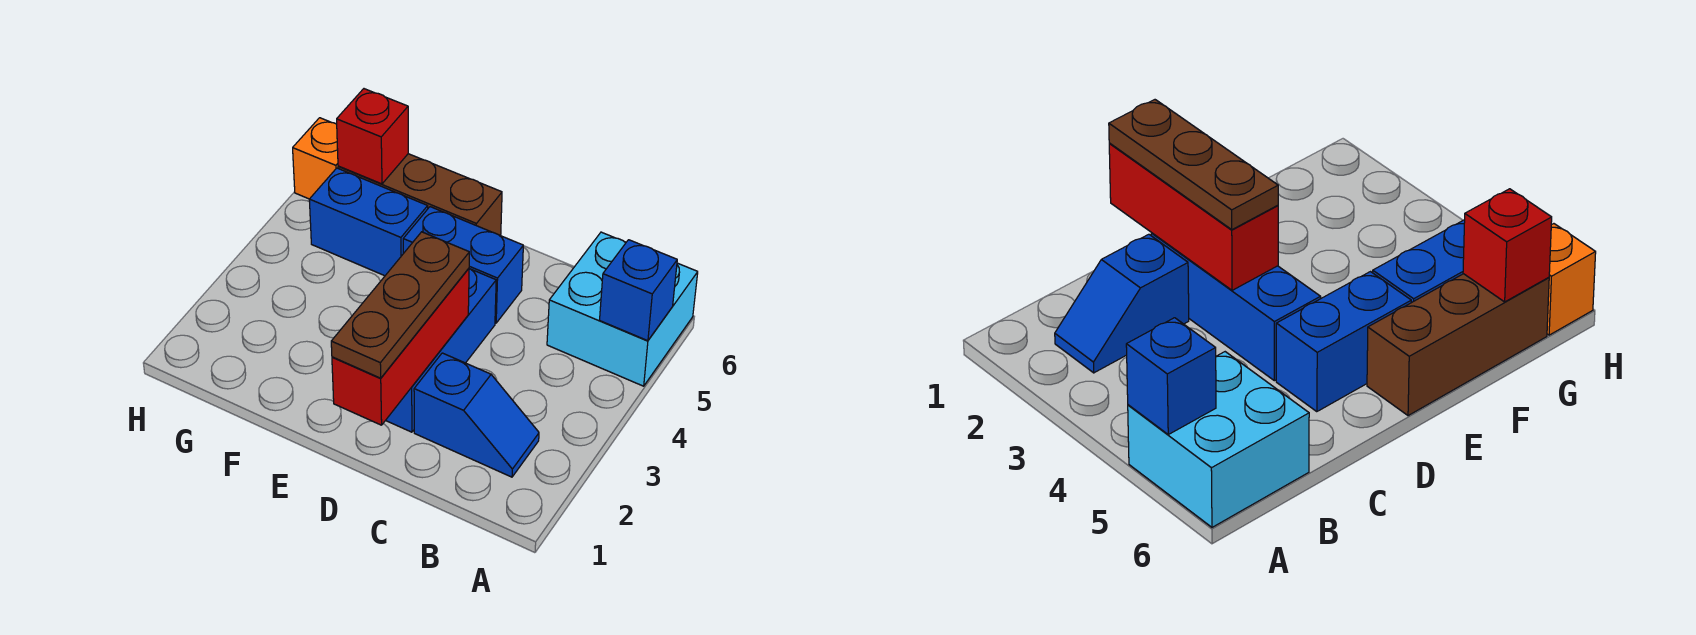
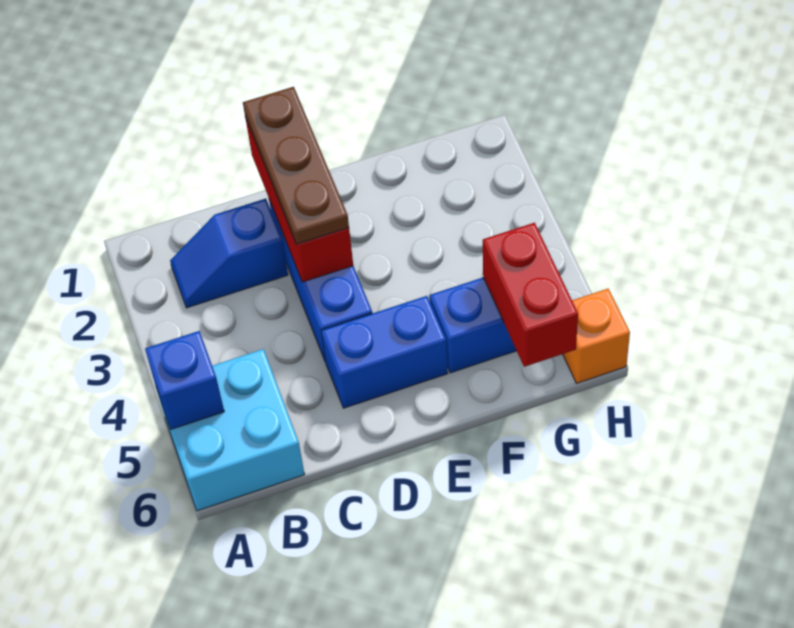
brown 1x3 brick [338,154,502,236] -> none
red 1x1 brick [337,89,408,184] -> red 1x2 brick [483,223,578,367]

